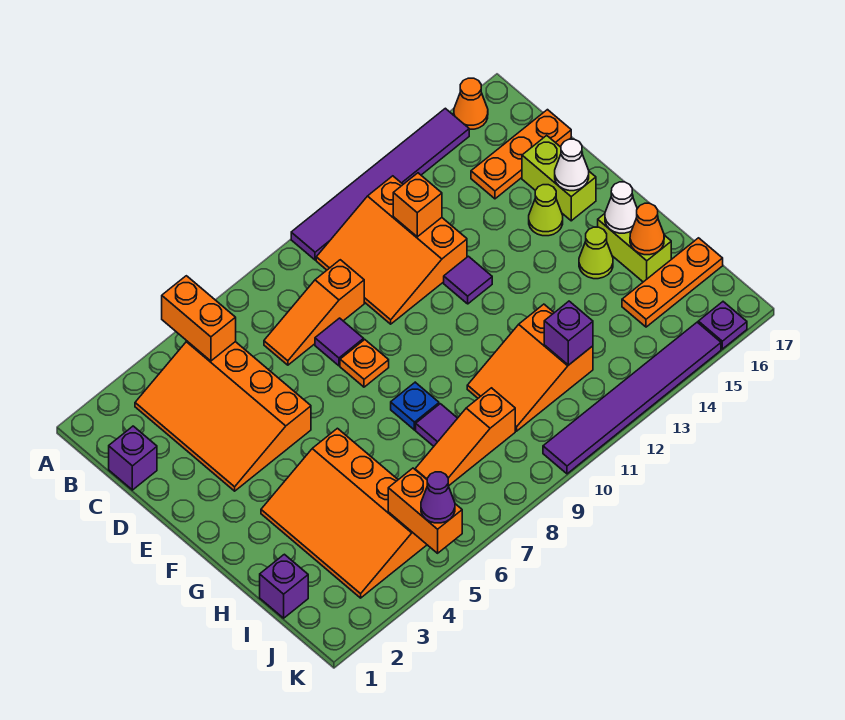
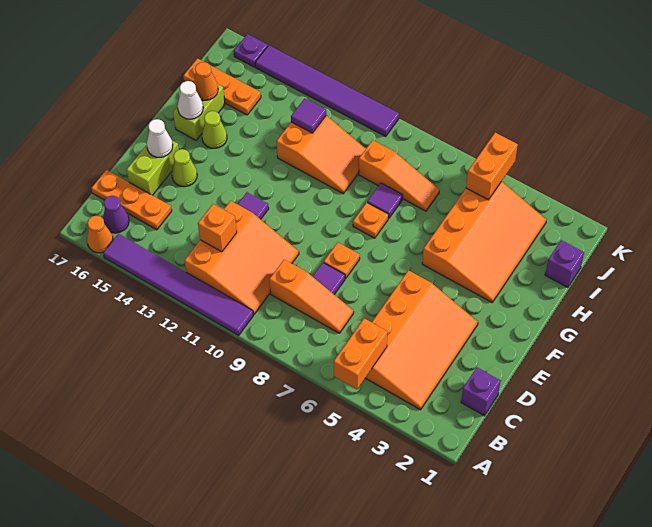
blue 1x1 plate [391,382,439,430] -> orange 1x1 plate [353,203,389,238]
purple 1x1 brick [544,301,593,365] -> purple 1x1 tile [291,99,326,133]
purple 1x1 cone [421,472,455,523] -> purple 1x1 cone moved to [103,196,129,233]

